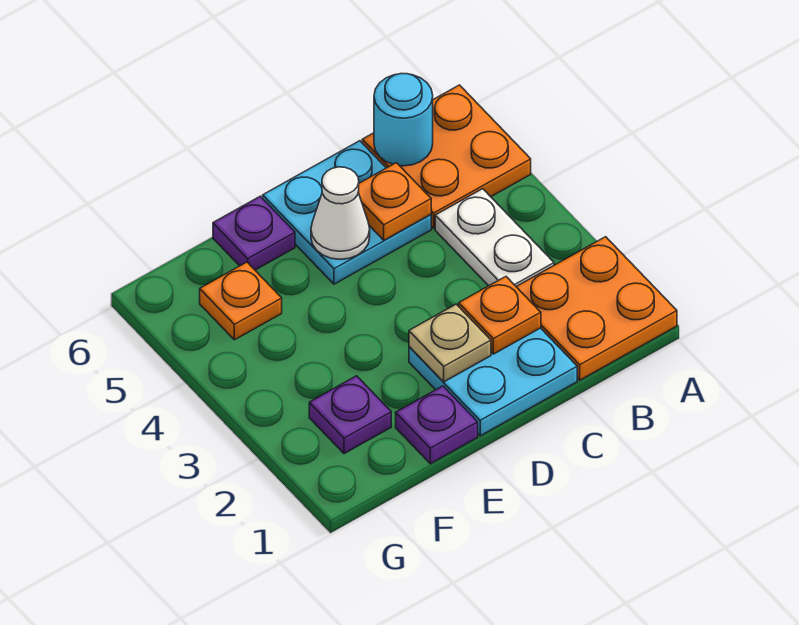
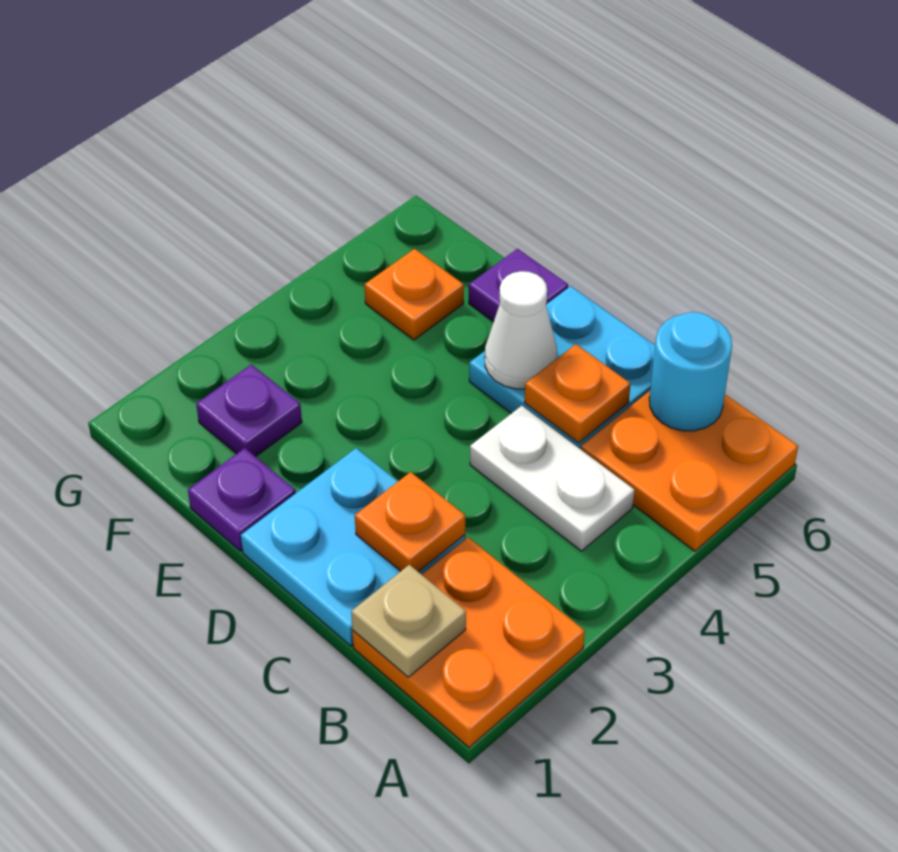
white 1x2 plate [435,189,554,286] -> white 1x2 plate turned to [470,406,635,551]
tan 1x1 plate [409,304,491,382] -> tan 1x1 plate moved to [351,565,466,677]

